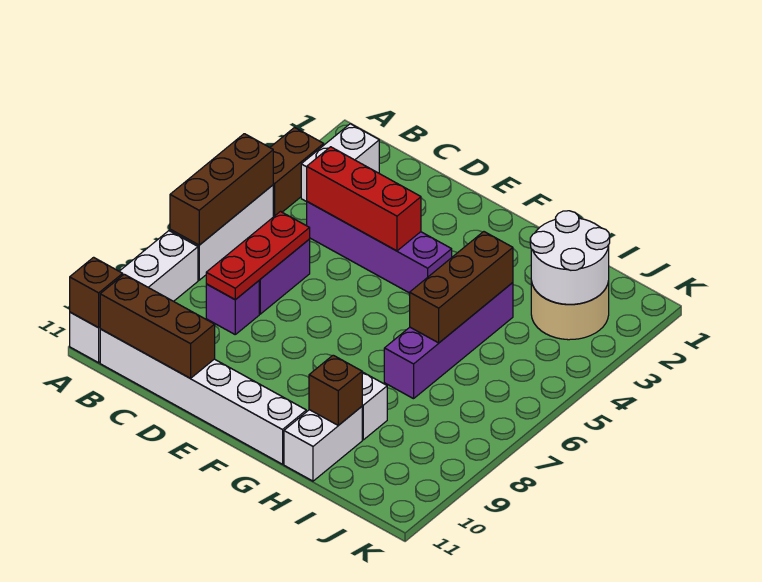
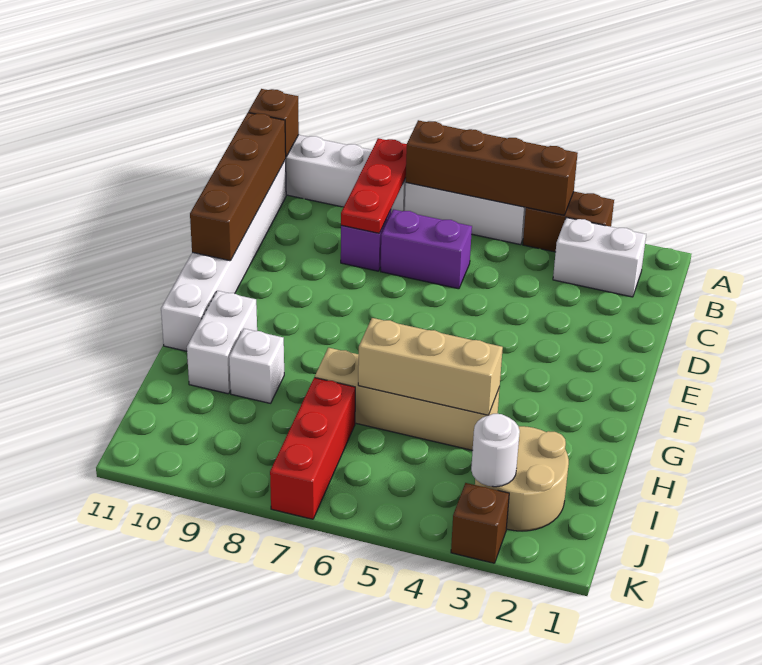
brown 1x3 brick [170,134,273,245] -> brown 1x4 brick [405,120,578,215]
brown 1x3 brick [100,274,215,378] -> brown 1x4 brick [190,113,286,261]
purple 1x4 brick [307,202,452,293] -> none
red 1x3 brick [307,147,421,251] -> red 1x3 brick moved to [270,378,355,519]
red 1x3 plate [206,212,310,300] -> red 1x3 plate turned to [341,138,407,233]
purple 1x4 brick [384,283,513,399] -> tan 1x4 brick [315,348,500,450]
brown 1x3 brick [410,232,513,343] -> tan 1x3 brick [358,318,503,415]
white 1x2 brick [284,407,362,481] -> white 1x2 brick turned to [187,291,257,394]
brown 1x1 brick [309,355,362,425] -> brown 1x1 brick moved to [451,483,509,563]
white 2x2 round brick [530,211,610,304] -> white 1x1 round brick [471,414,520,487]

